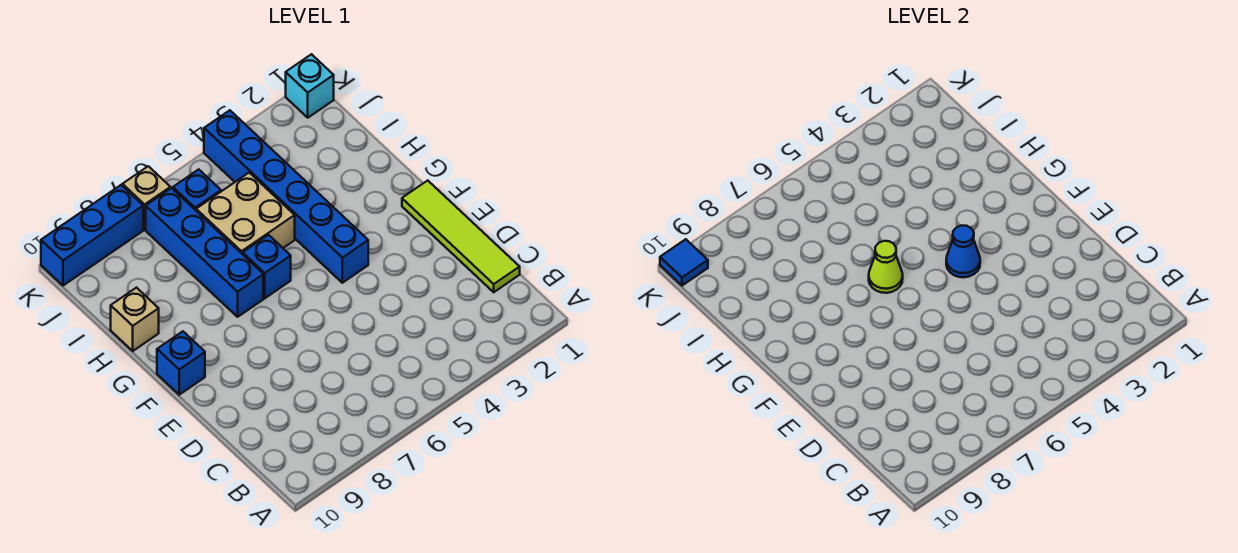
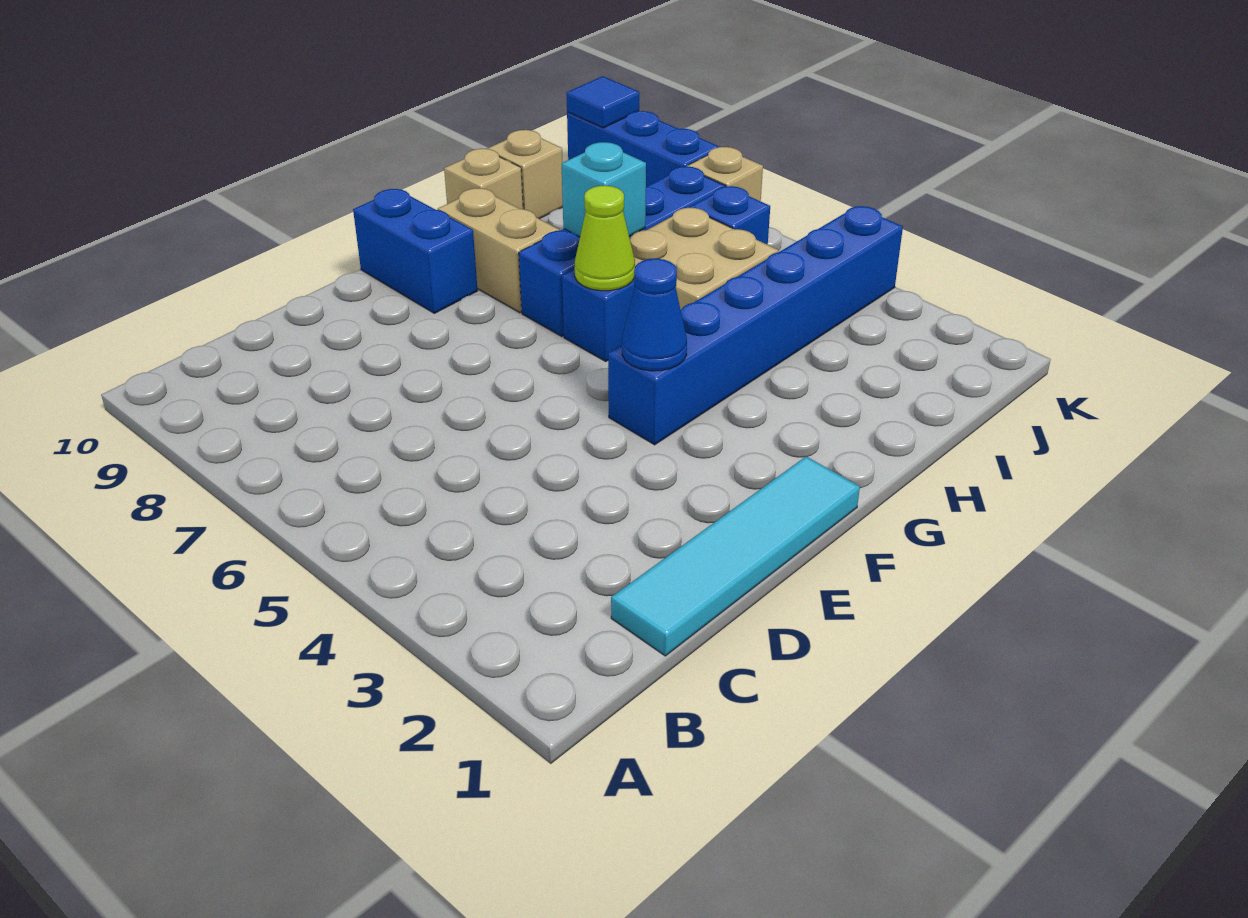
lime 1x4 tile [402,180,520,292] -> cyan 1x4 tile [611,456,860,656]
blue 1x1 brick [157,331,205,395] -> blue 1x2 brick [353,189,478,313]
none -> tan 1x2 brick [438,188,559,313]
none -> tan 1x1 brick [487,130,563,219]
cyan 1x1 brick [286,54,334,118] -> cyan 1x1 brick moved to [562,142,646,237]

